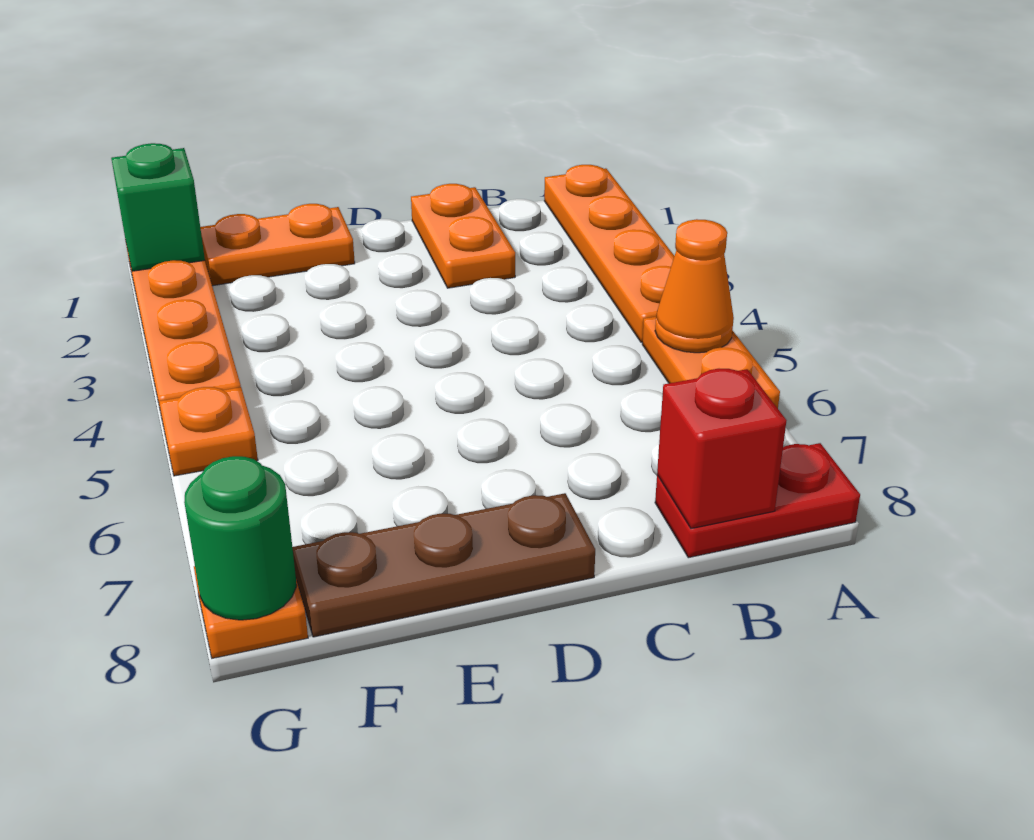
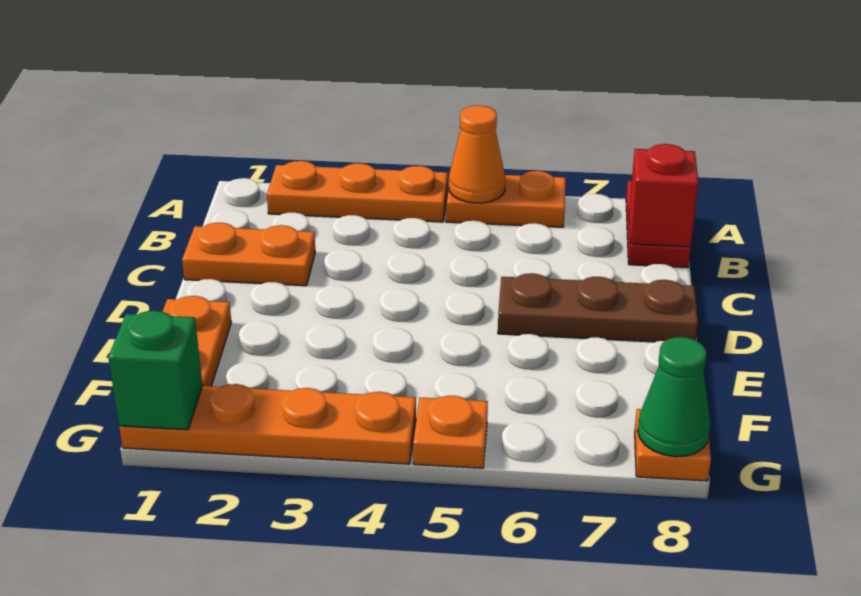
orange 1x4 plate [544,165,674,342] -> orange 1x3 plate [267,161,448,222]
brown 1x3 plate [292,493,595,637] -> brown 1x3 plate turned to [498,273,698,342]
green 1x1 round brick [184,456,296,620] -> green 1x1 cone [638,337,710,457]

